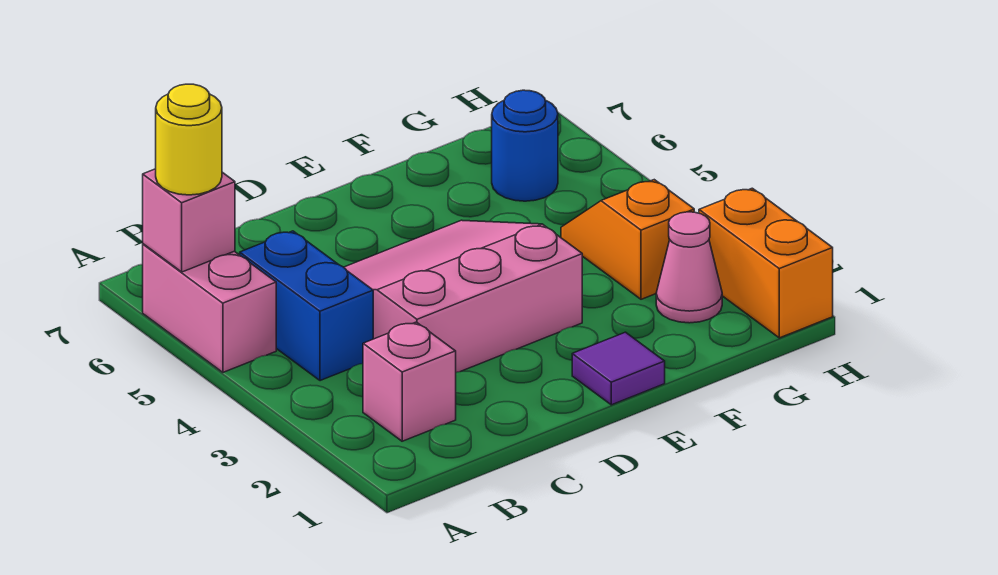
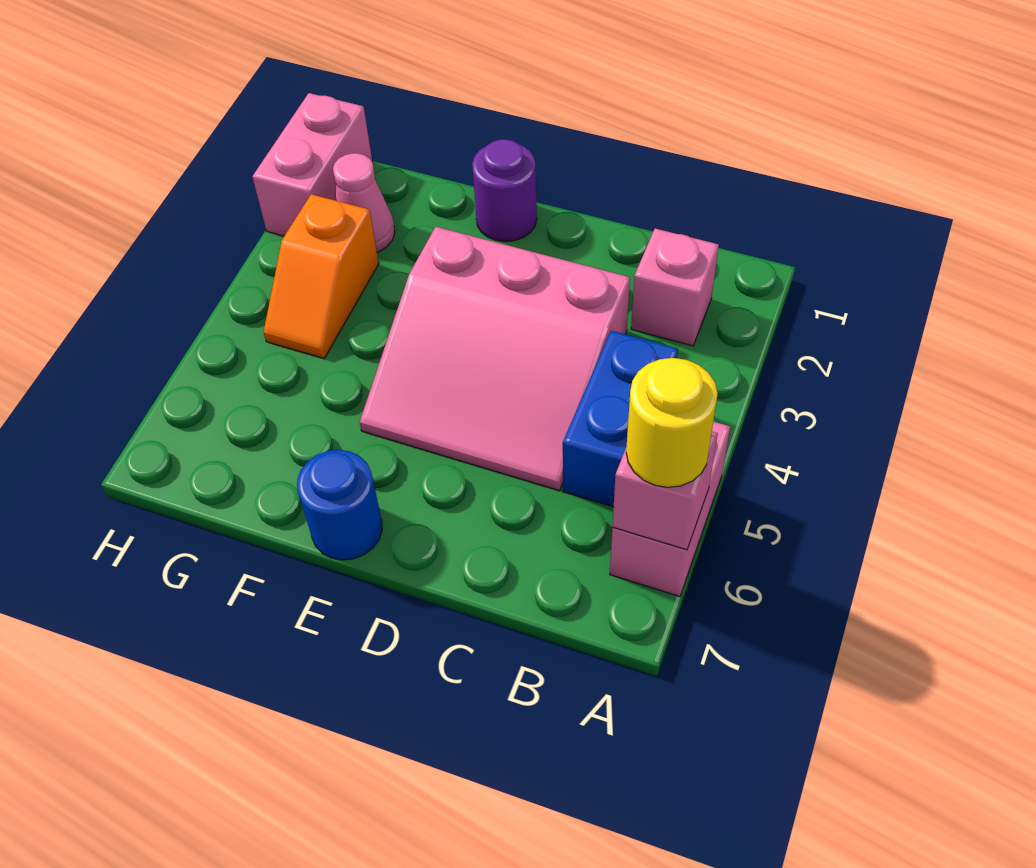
purple 1x1 tile [572,332,665,405] -> purple 1x1 round brick [472,139,537,242]
blue 1x1 round brick [492,90,558,201] -> blue 1x1 round brick moved to [297,450,382,560]
orange 1x2 brick [699,188,833,338] -> pink 1x2 brick [252,93,372,236]

